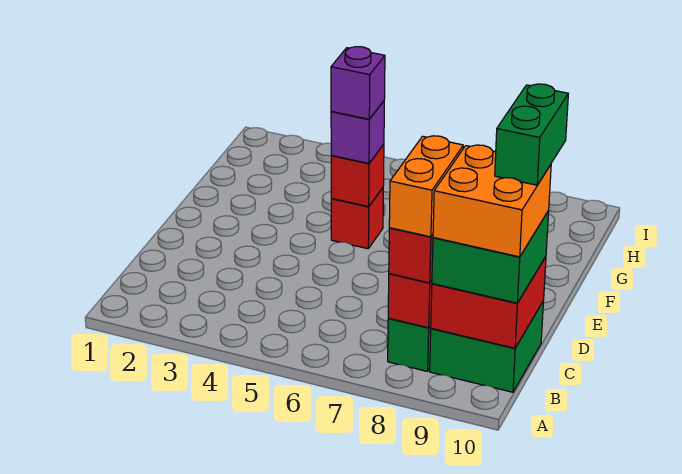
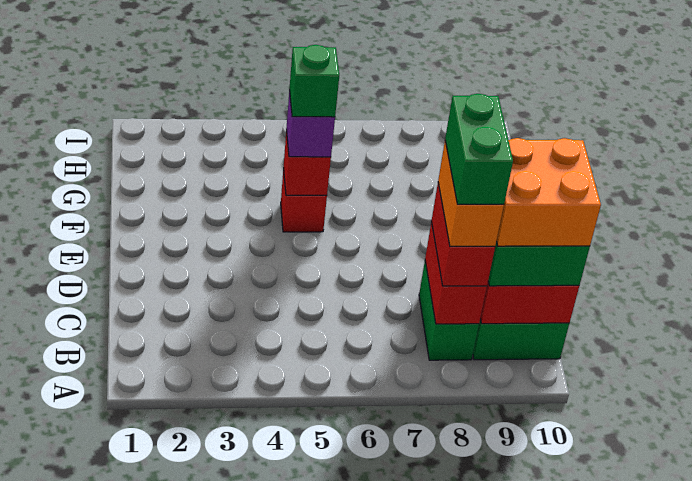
green 1x2 brick [495,84,568,185] -> green 1x2 brick moved to [445,94,513,204]
purple 1x1 brick [331,47,385,119] -> green 1x1 brick [290,45,339,117]

